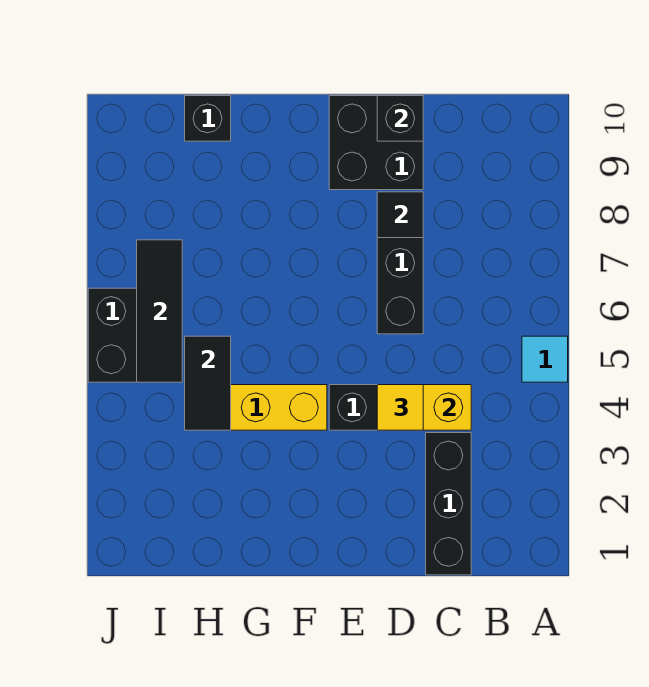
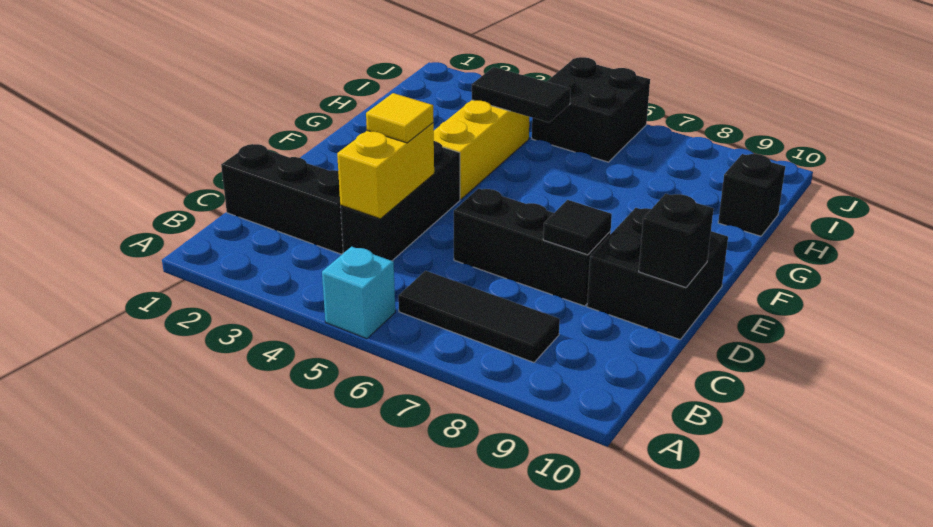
cyan 1x1 tile [522,336,568,382] -> cyan 1x1 brick [322,247,395,339]
black 1x3 tile [137,240,182,382] -> black 1x3 tile moved to [398,271,560,363]

